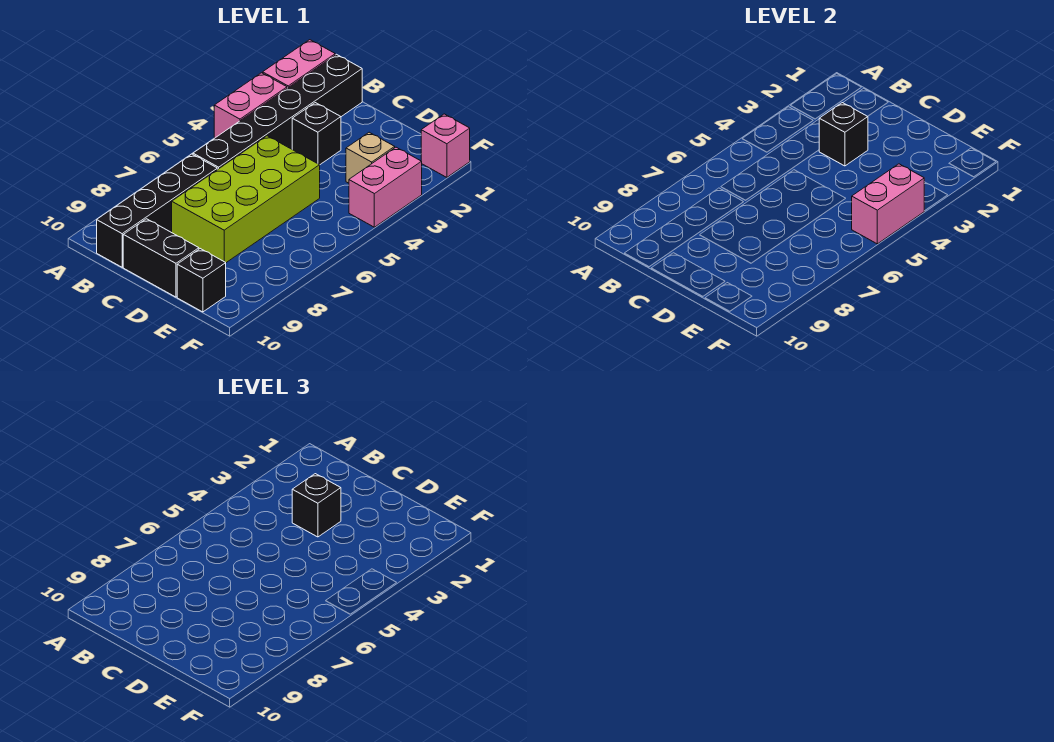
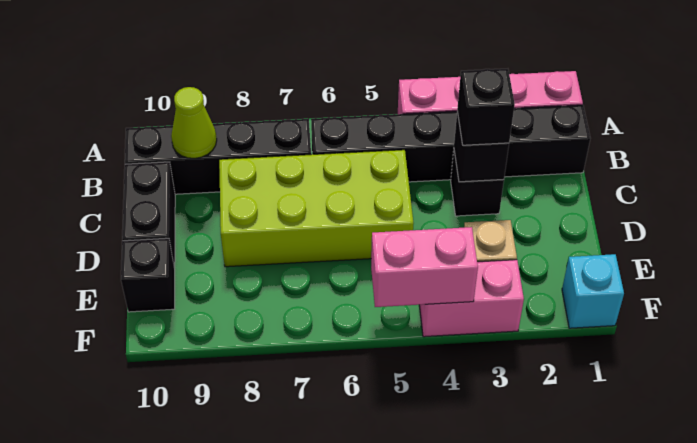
none -> lime 1x1 cone [171,87,217,158]
pink 1x1 brick [421,114,470,177] -> cyan 1x1 brick [562,254,624,328]

